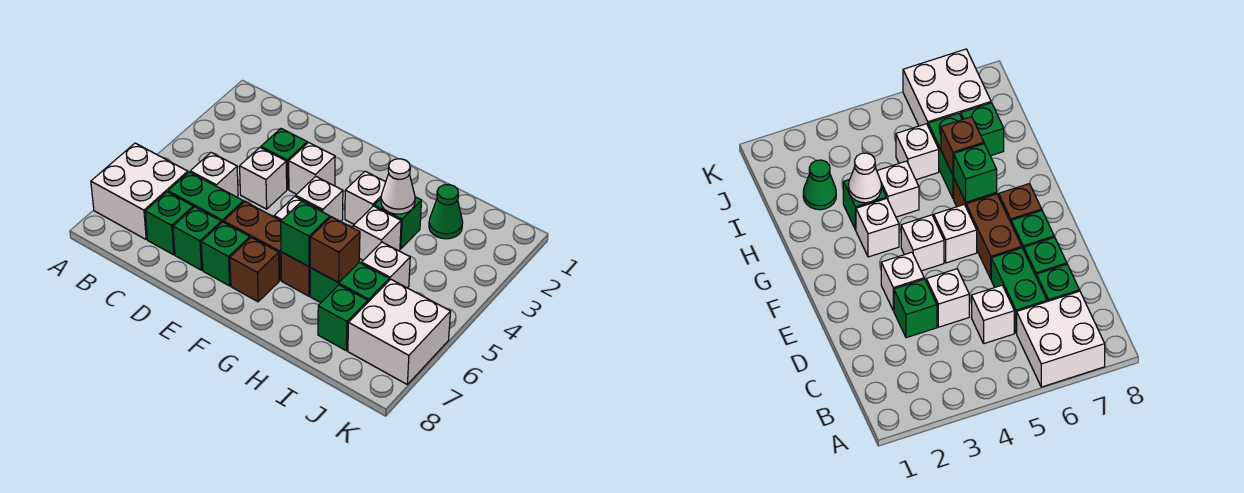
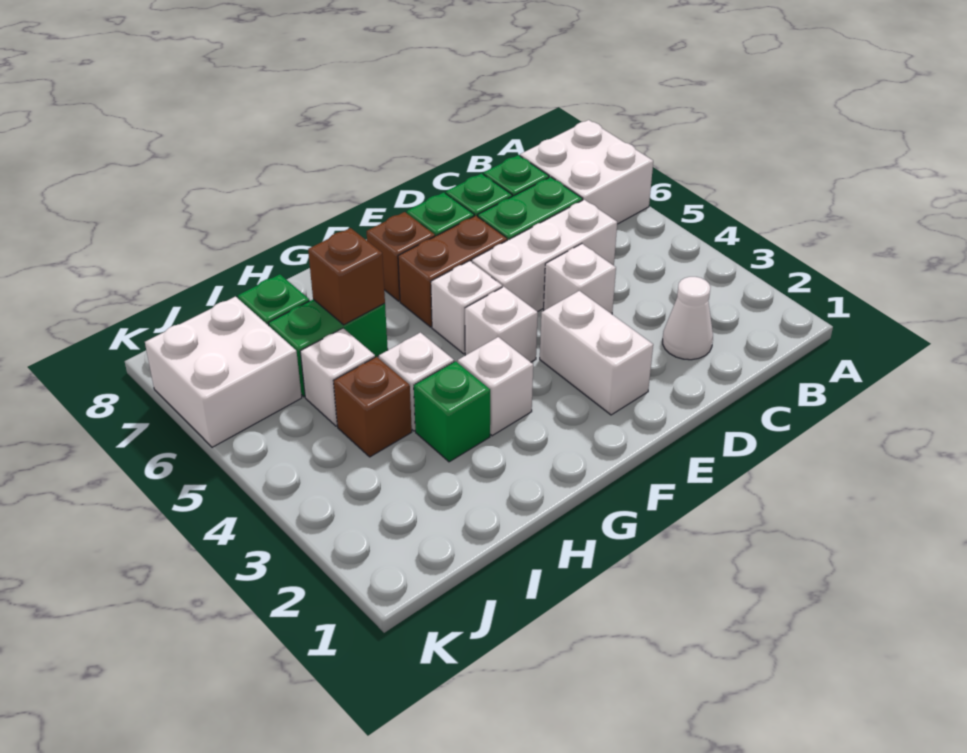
white 1x1 brick [190,153,238,197] -> white 1x3 brick [472,200,617,312]
green 1x1 brick [261,129,307,189] -> none
white 1x1 brick [289,143,335,194] -> white 1x2 brick [540,291,653,415]
brown 1x1 brick [281,252,311,296] -> brown 1x1 brick moved to [334,357,412,457]
green 1x1 brick [281,201,330,267] -> none
white 1x1 cone [381,159,415,214] -> white 1x1 cone moved to [663,277,713,360]
green 1x1 cone [429,185,463,239] -> none

